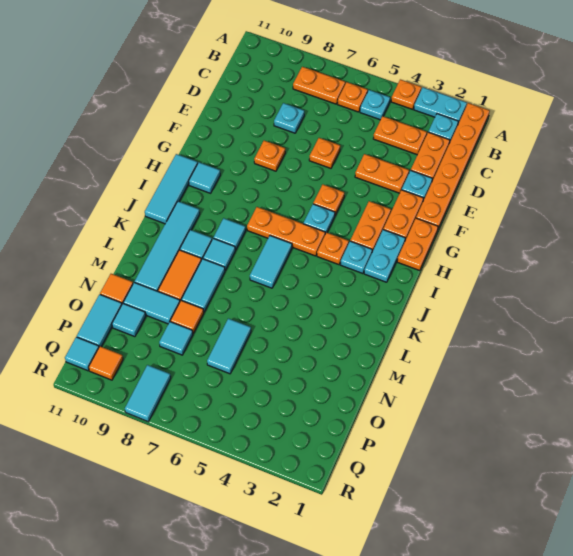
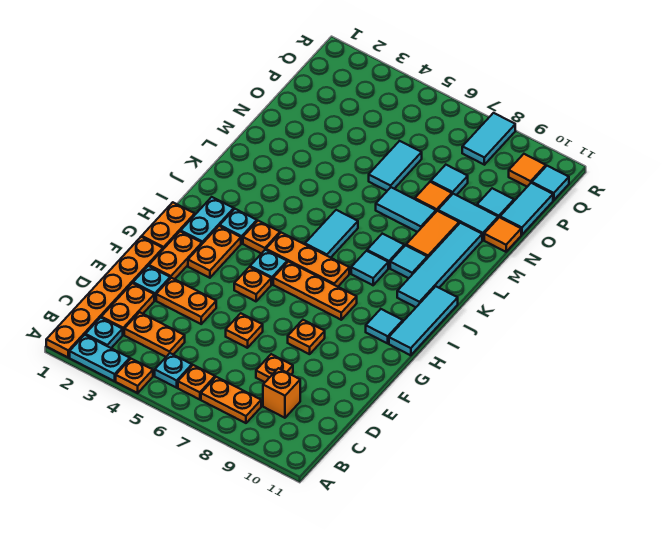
none -> orange 1x1 brick [263,368,300,418]
cyan 1x1 plate [274,103,304,133] -> orange 1x1 plate [256,354,293,382]
none -> orange 1x3 plate [273,262,357,320]
cyan 1x2 tile [181,259,225,312] -> cyan 1x2 tile turned to [376,187,436,232]

